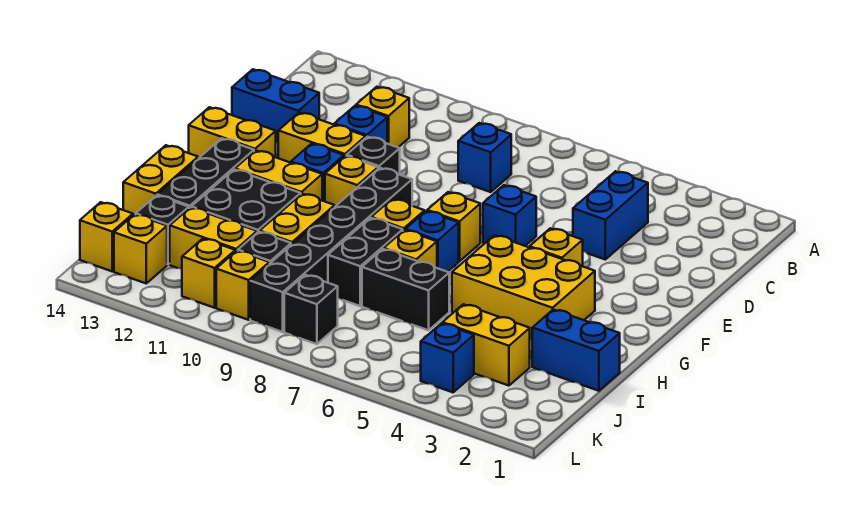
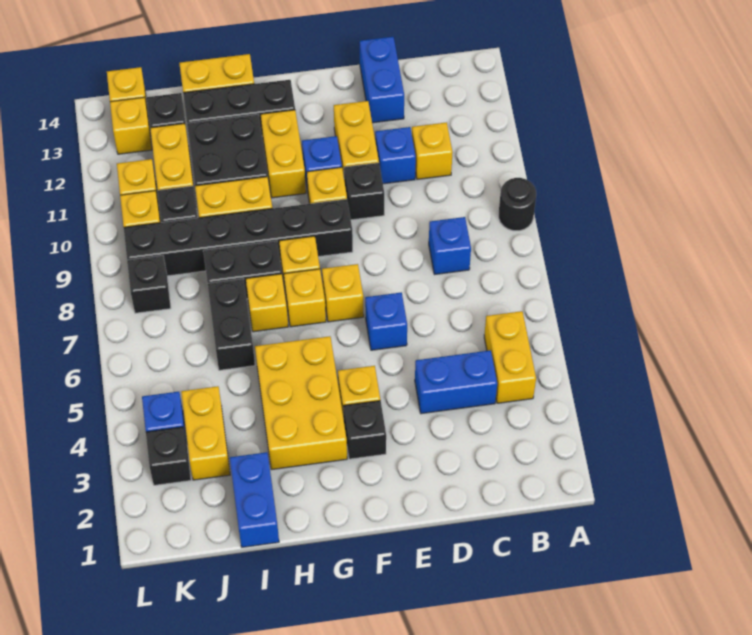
none -> black 1x1 round brick [499,178,536,231]
none -> black 1x1 brick [343,401,386,459]
yellow 1x2 brick [189,107,276,158] -> yellow 1x2 brick moved to [484,311,536,403]
blue 1x1 brick [405,211,459,272] -> yellow 1x1 brick [284,269,326,327]
none -> black 1x1 brick [146,427,191,485]

